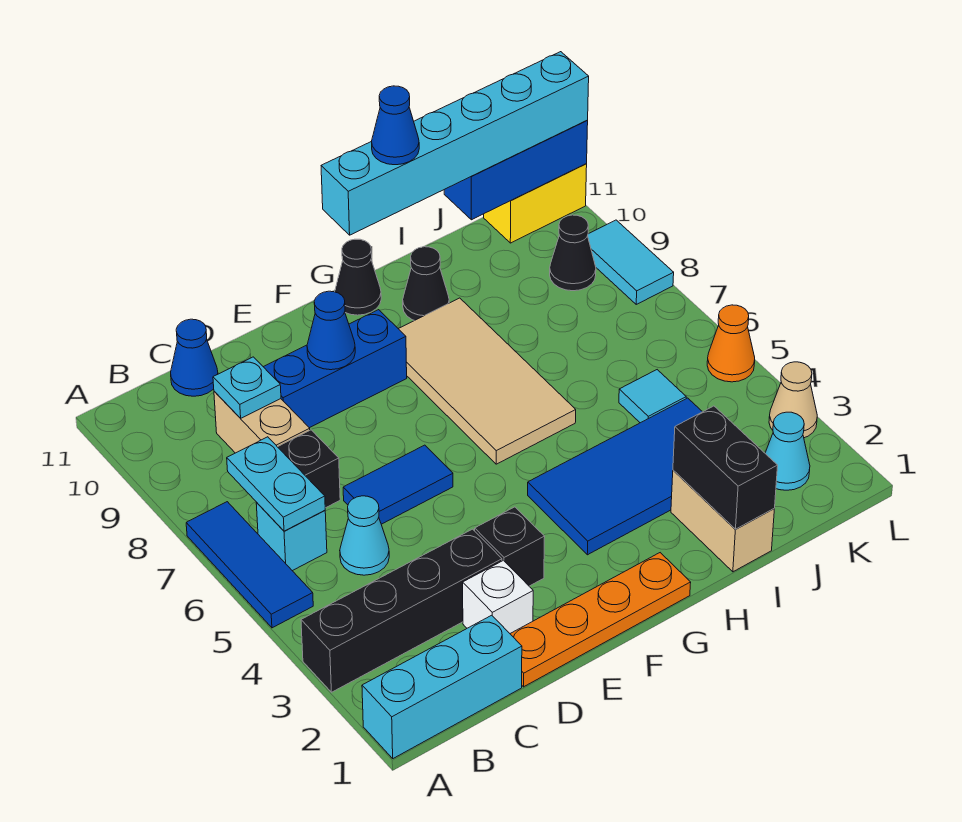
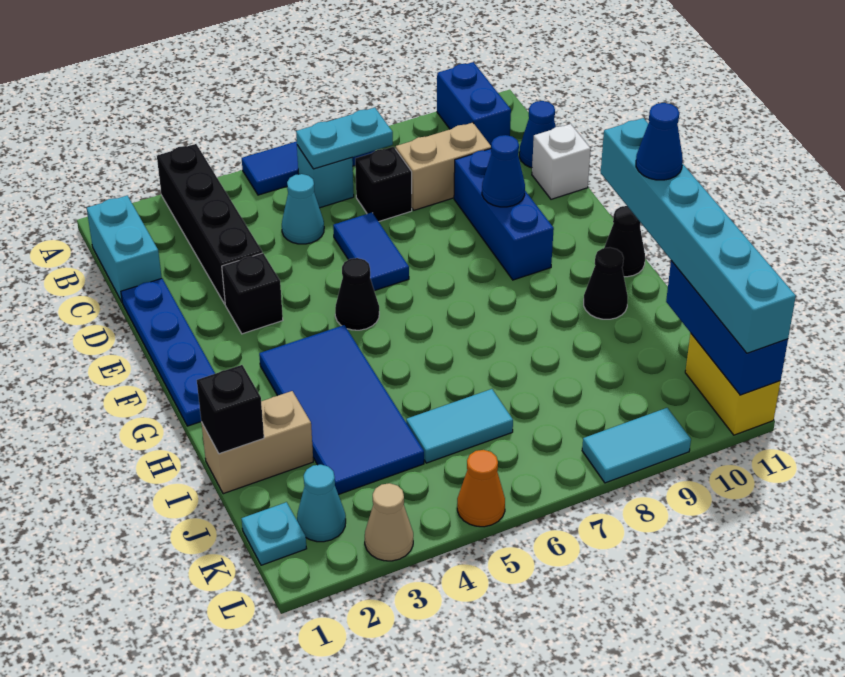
cyan 1x3 brick [362,615,522,758] -> cyan 1x2 brick [87,195,162,302]
none -> blue 1x2 brick [437,62,511,145]
cyan 1x1 plate [213,357,281,418] -> cyan 1x1 plate moved to [241,502,307,565]
orange 1x4 plate [510,553,691,687] -> blue 1x4 plate [121,279,215,426]
white 1x1 brick [463,561,533,633] -> white 1x1 brick moved to [532,124,591,199]
tan 2x4 tile [398,298,576,464] -> none
black 1x2 brick [673,406,778,529] -> black 1x1 brick [197,365,264,454]
cyan 1x1 tile [619,370,686,423] -> cyan 1x2 tile [406,389,513,463]
black 1x1 cone [550,215,596,291] -> black 1x1 cone moved to [335,258,379,330]

